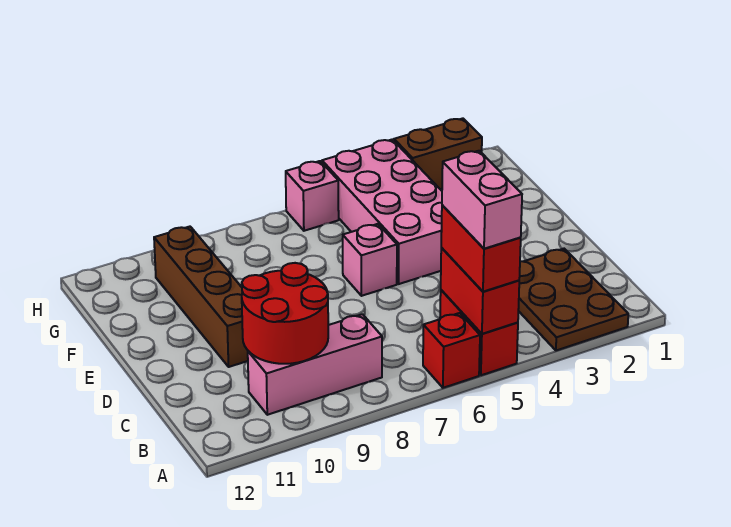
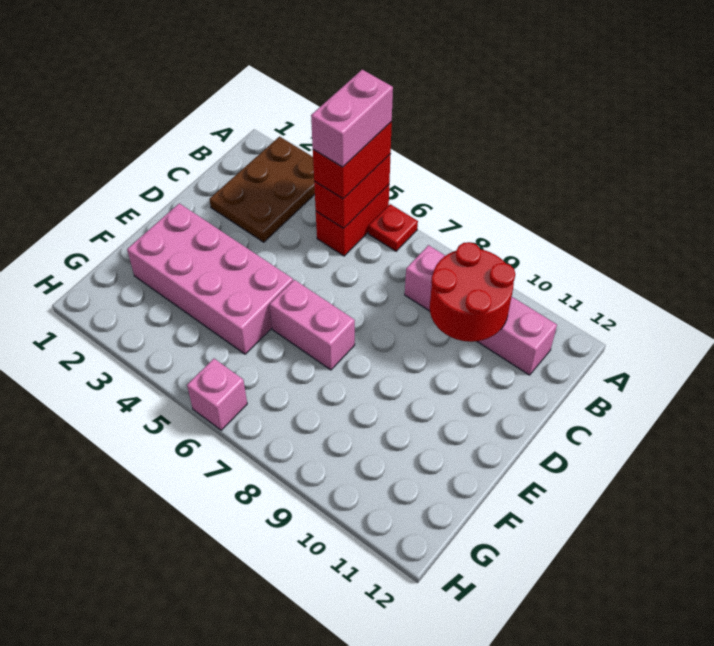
red 1x1 brick [423,313,480,388] -> red 1x1 plate [369,204,418,251]
pink 1x3 brick [248,314,382,415] -> pink 1x4 brick [405,245,557,375]
brown 1x4 brick [154,227,248,367] -> none
pink 2x4 brick [322,139,442,284] -> pink 2x4 brick turned to [127,203,293,354]
pink 1x1 brick [343,224,397,296] -> pink 1x2 brick [270,280,355,370]
brown 1x2 brick [394,118,482,189] -> none

